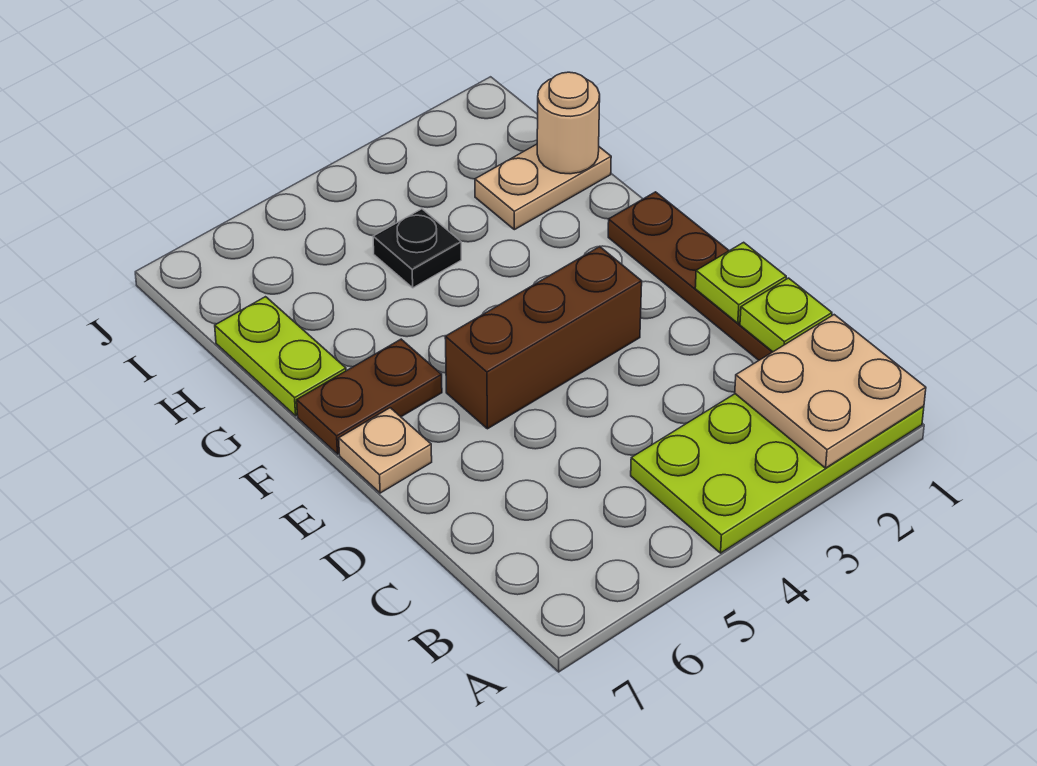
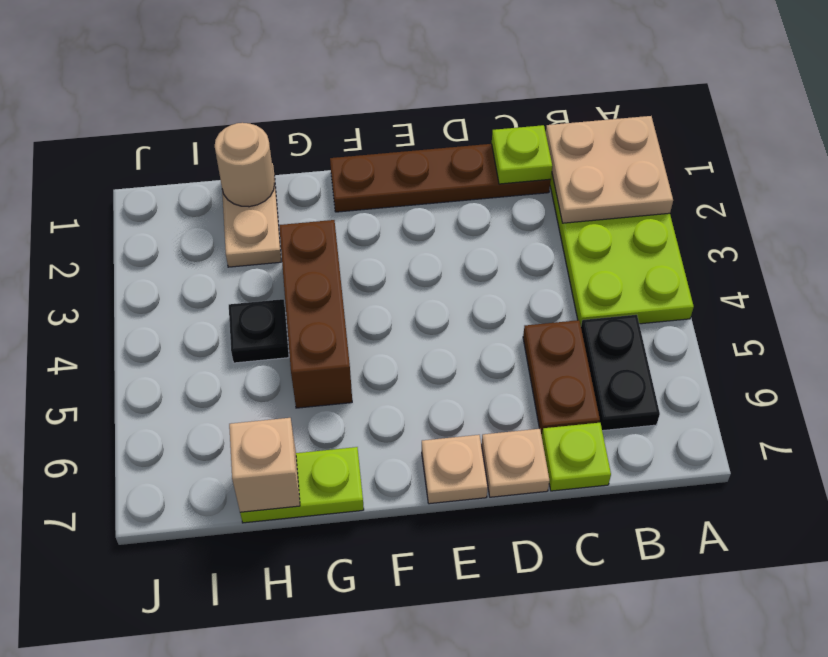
none -> black 1x2 plate [581,315,660,431]
lime 1x1 plate [695,242,786,323] -> lime 1x1 plate moved to [542,423,611,491]
none -> tan 1x1 plate [482,429,549,497]
brown 1x3 brick [445,247,642,429] -> brown 1x3 brick moved to [279,220,352,408]
brown 1x2 plate [297,339,442,454] -> brown 1x2 plate moved to [523,320,600,436]
none -> tan 1x1 brick [229,418,300,512]

